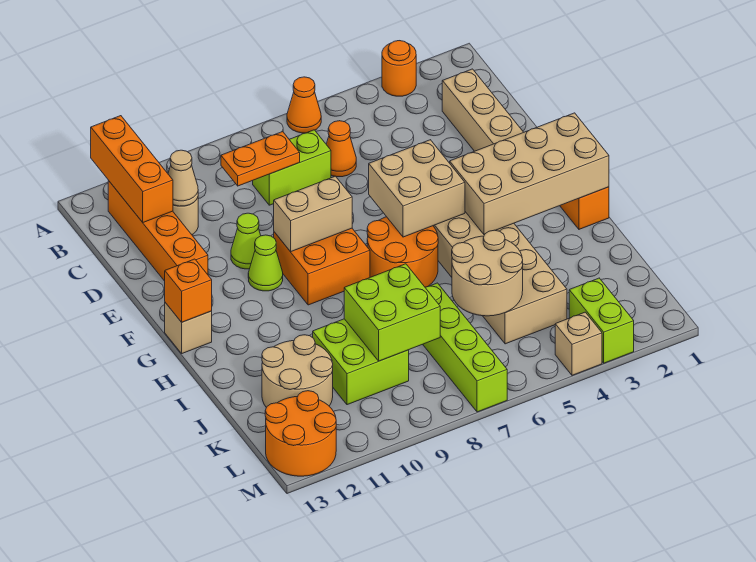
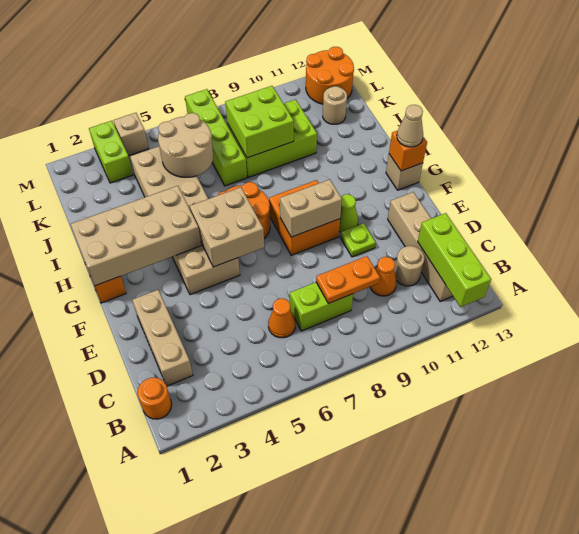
orange 1x1 round brick [382,41,416,96] -> orange 1x1 round brick moved to [137,378,172,419]
orange 1x1 cone [287,77,321,133] -> orange 1x1 cone moved to [370,257,396,296]
orange 1x3 brick [91,116,173,222] -> lime 1x3 brick [418,213,491,307]
orange 1x4 brick [108,181,208,281] -> tan 1x4 brick [388,192,453,301]
tan 1x1 cone [168,150,198,206] -> tan 1x1 cone moved to [397,105,423,147]
lime 1x1 cone [231,213,261,269] -> lime 1x1 plate [340,223,376,257]
lime 2x2 brick [313,319,409,405] -> lime 2x3 brick [227,99,317,177]
tan 2x2 round brick [262,335,333,407] -> tan 1x1 round brick [323,86,347,124]

